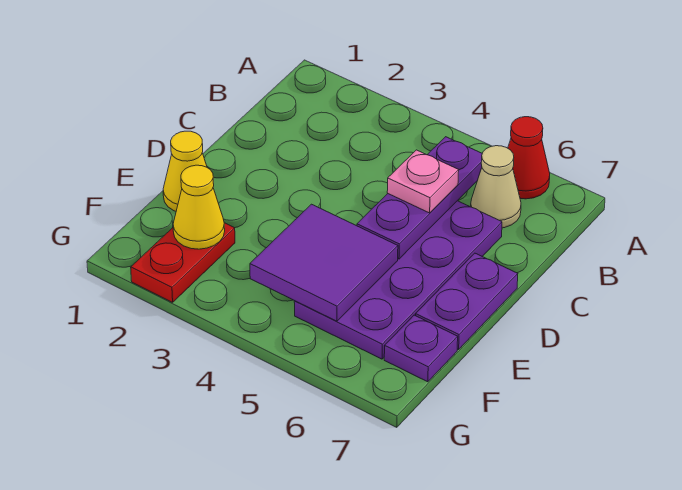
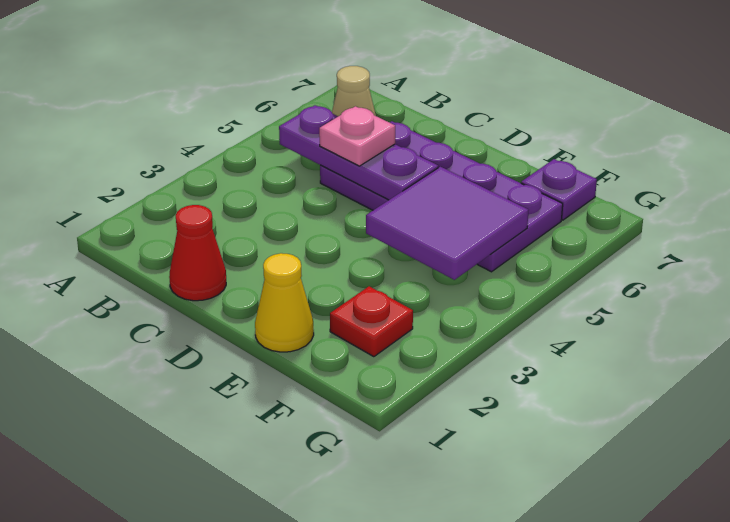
red 1x1 cone [508,117,550,199] -> red 1x1 cone moved to [169,205,226,301]
purple 1x2 plate [416,253,518,350] -> none
red 1x2 plate [131,223,235,302] -> red 1x1 plate [330,286,413,357]
yellow 1x1 cone [173,165,225,249] -> none

